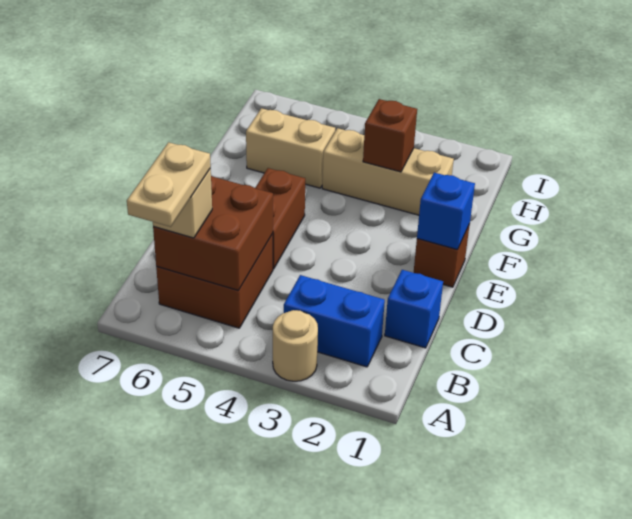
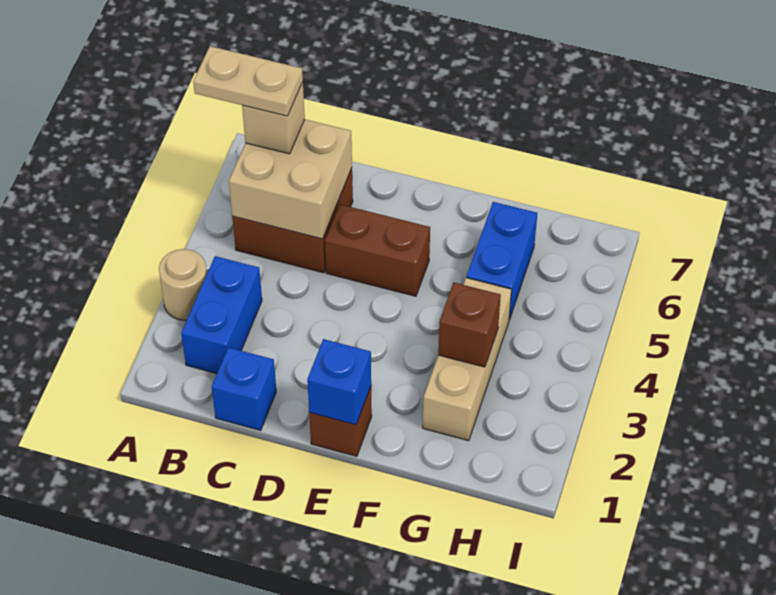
brown 2x2 brick [153,176,273,291] -> tan 2x2 brick [229,120,352,239]
tan 1x2 brick [246,108,335,188] -> blue 1x2 brick [466,202,537,320]

